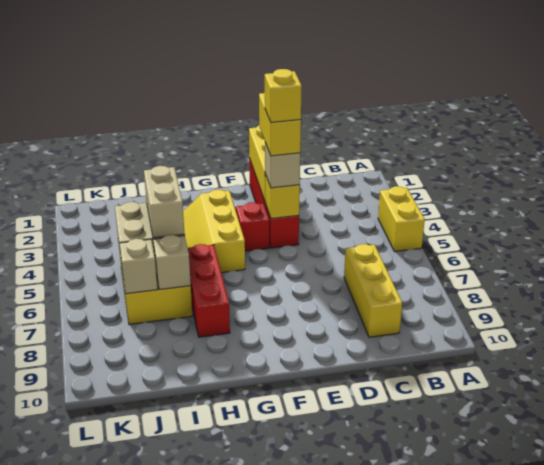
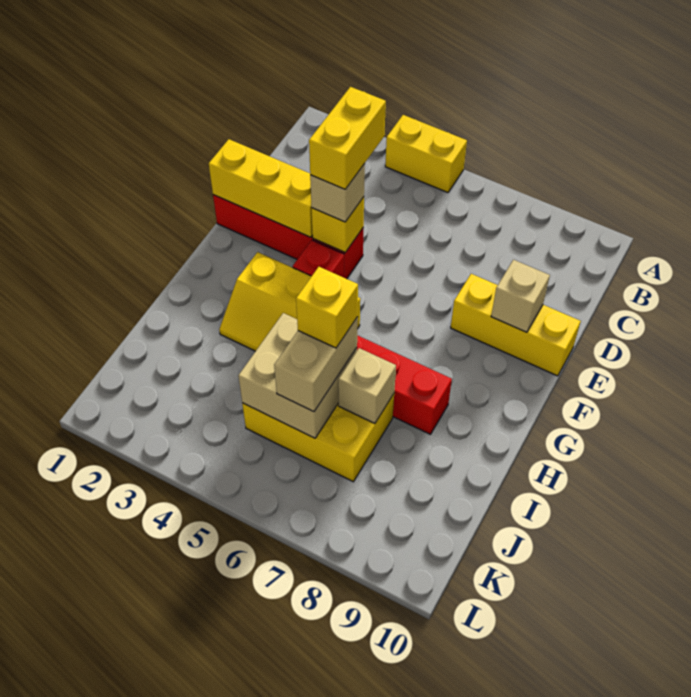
yellow 1x3 brick [344,244,402,337] -> yellow 1x3 brick moved to [451,274,581,376]
yellow 1x2 brick [259,93,301,156] -> yellow 1x2 brick turned to [309,87,386,189]
yellow 1x1 brick [265,69,302,123] -> yellow 1x1 brick moved to [296,267,358,348]
tan 1x2 brick [144,166,184,238] -> tan 1x2 brick turned to [274,317,358,412]
tan 1x1 brick [120,239,157,294] -> tan 1x1 brick moved to [491,260,550,332]

